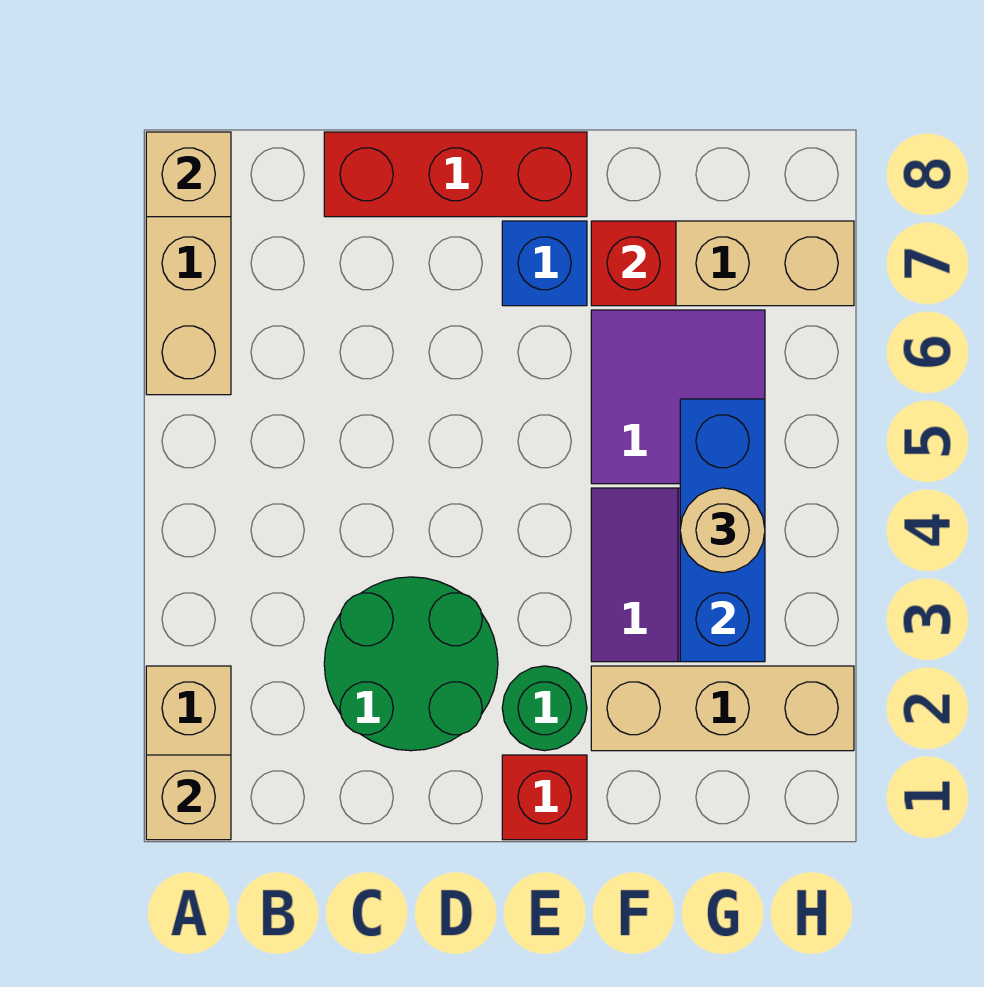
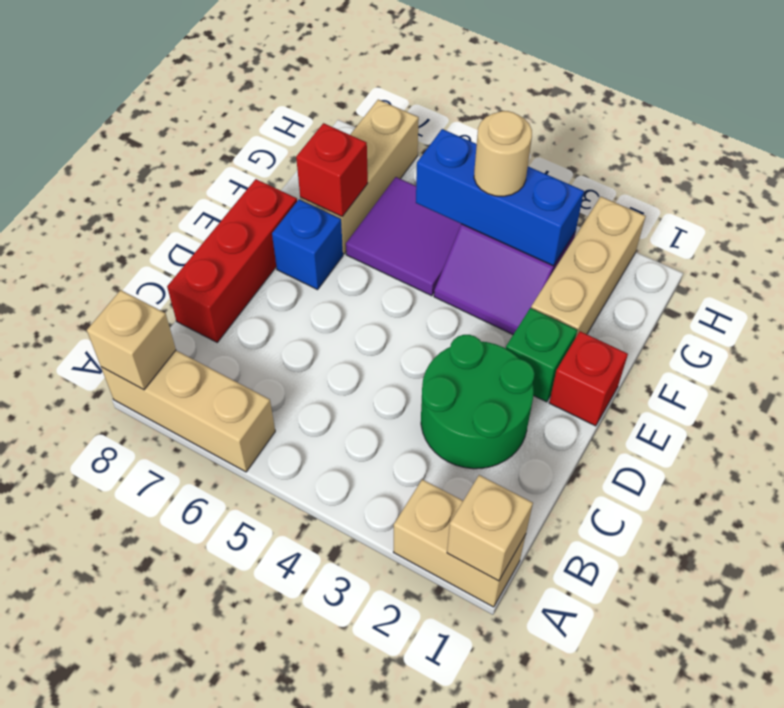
green 1x1 round brick [502,666,587,751] -> green 1x1 brick [506,308,577,402]

